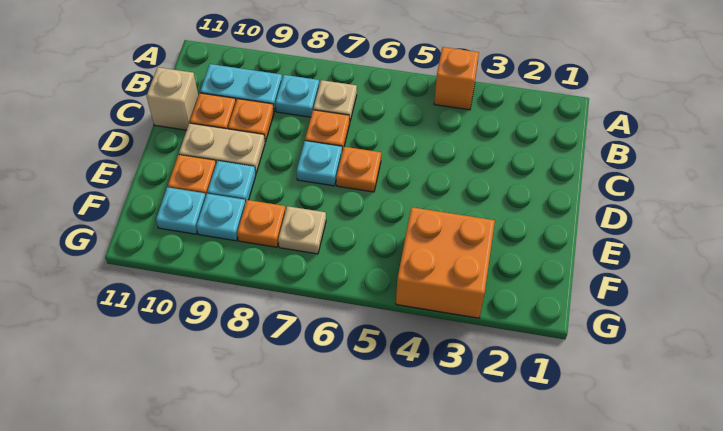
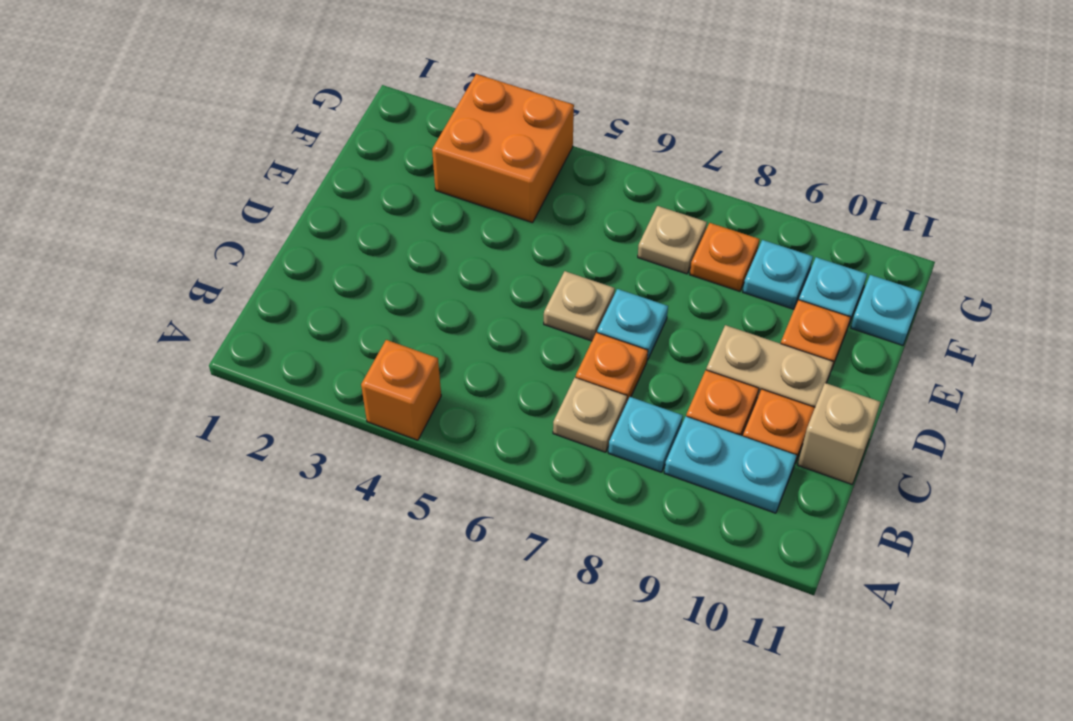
orange 1x1 plate [336,147,381,192] -> tan 1x1 plate [544,271,615,341]
cyan 1x1 plate [207,161,256,203] -> cyan 1x1 plate moved to [851,275,922,345]

